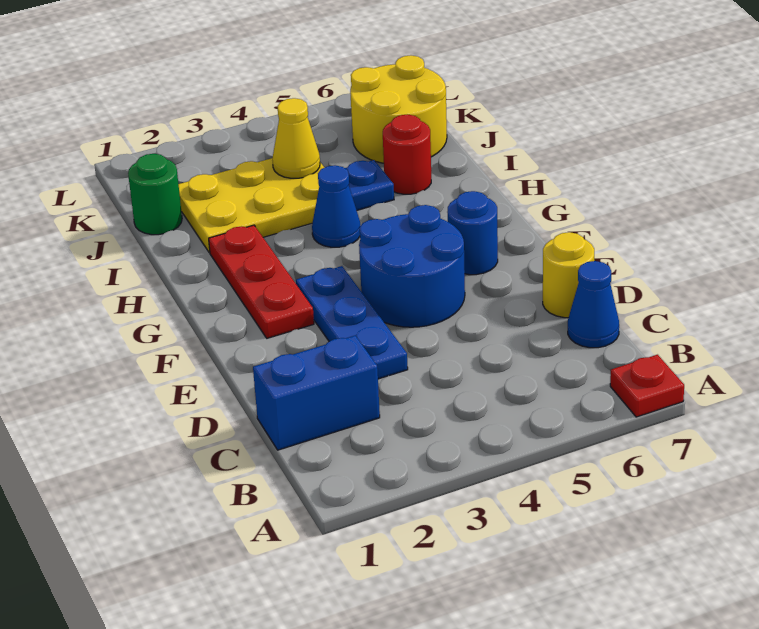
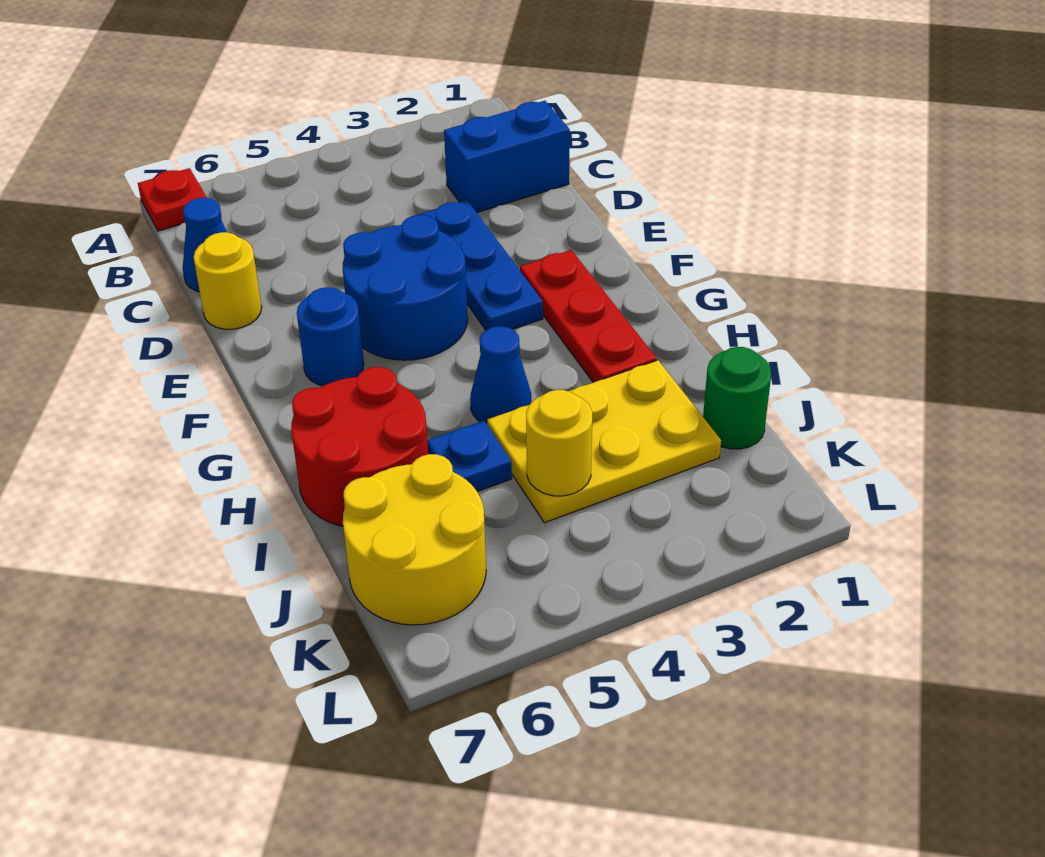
red 1x1 round brick [383,114,431,194] -> red 2x2 round brick [291,367,428,526]
yellow 1x1 cone [272,98,320,178] -> yellow 1x1 round brick [526,390,592,496]

